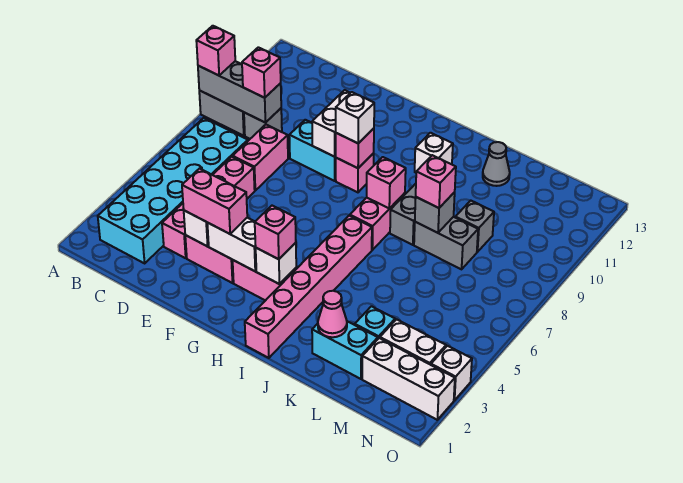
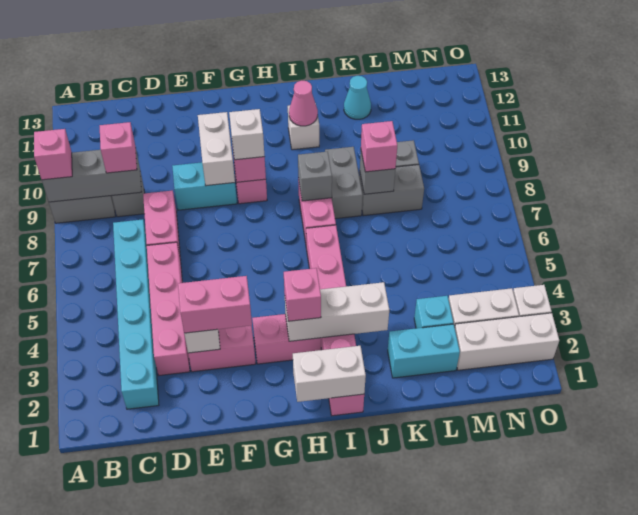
cyan 2x6 brick [98,118,248,263] -> cyan 1x6 brick [113,219,159,409]
white 1x2 brick [207,218,256,271] -> white 1x2 brick moved to [293,346,366,402]
white 1x1 brick [256,243,296,284] -> white 1x3 brick [285,282,389,341]
pink 1x1 brick [367,157,406,209] -> grey 1x1 brick [298,152,332,201]
pink 1x1 cone [318,291,347,337] -> pink 1x1 cone moved to [289,81,318,126]
grey 1x1 cone [483,142,510,186] -> cyan 1x1 cone [344,76,371,119]

